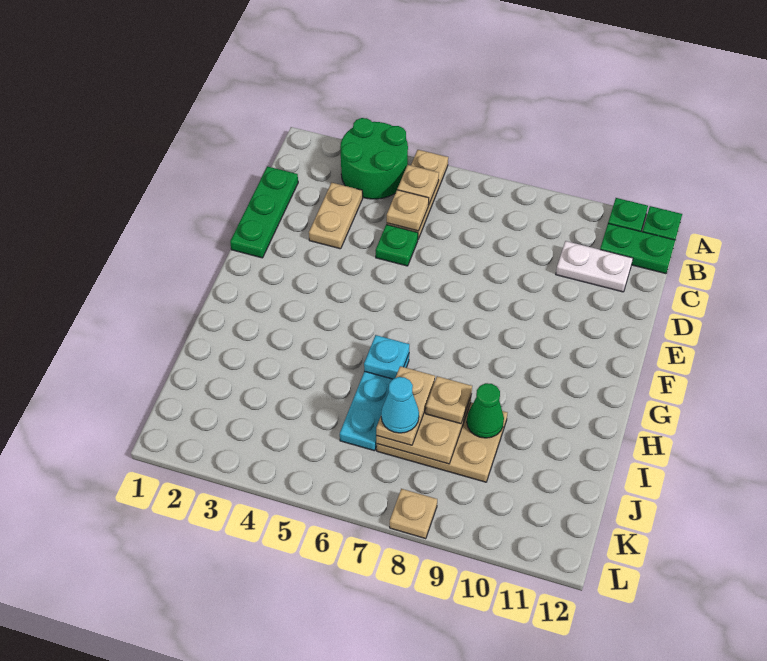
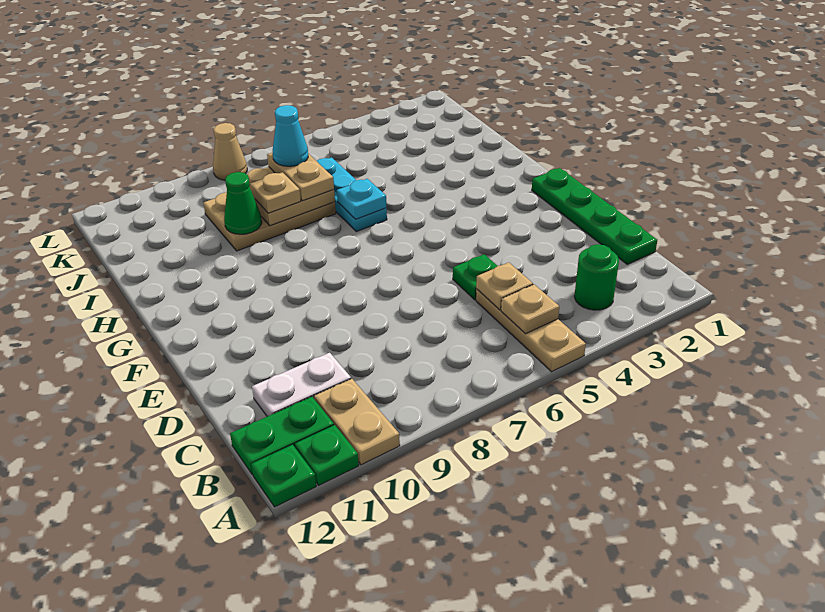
green 2x2 round brick [340,118,408,199] -> green 1x1 round brick [574,244,619,310]
green 1x3 plate [230,166,298,258] -> green 1x4 plate [532,168,657,264]
tan 1x2 plate [309,183,363,249] -> tan 1x2 plate moved to [314,379,400,465]
tan 1x1 plate [390,489,437,539] -> tan 1x1 cone [213,123,247,180]

